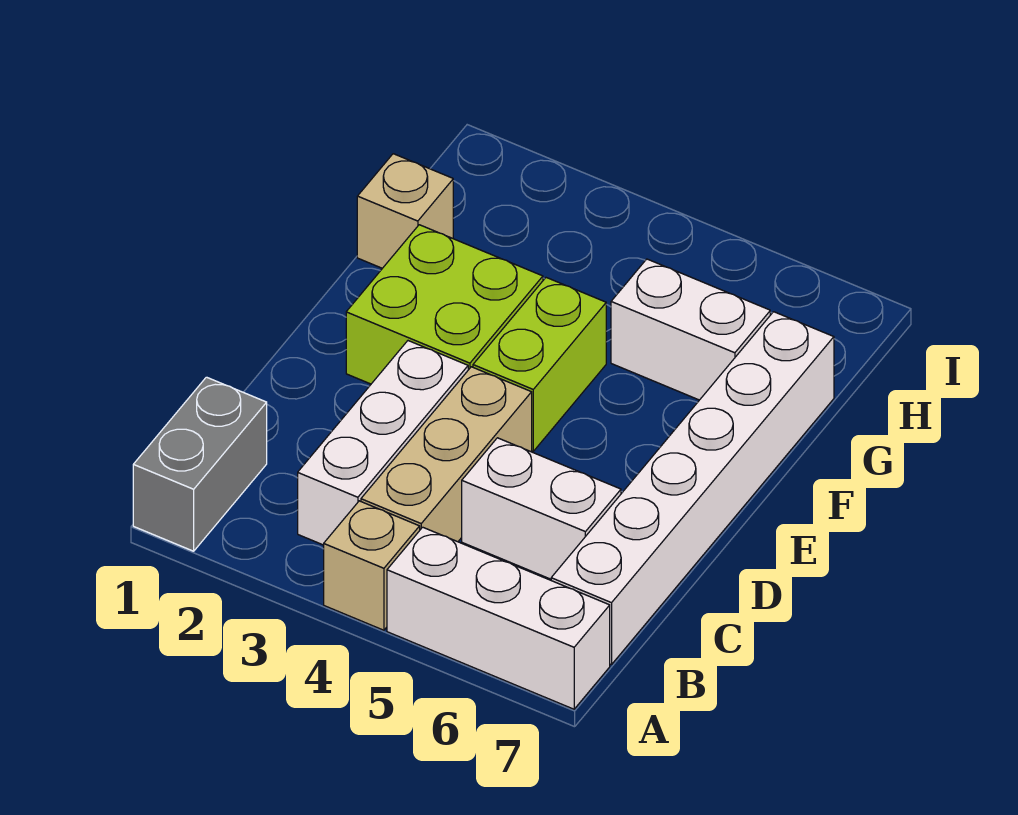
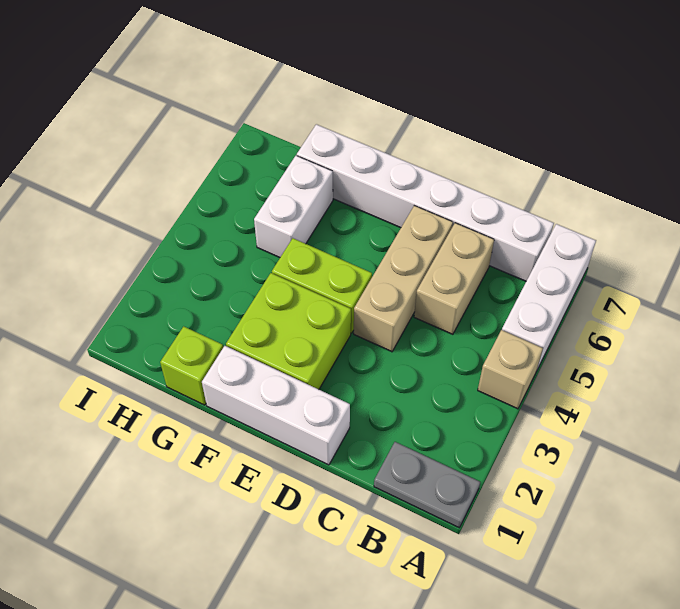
grey 1x2 brick [133,377,267,551] -> grey 1x2 plate [374,442,480,528]
white 1x3 brick [298,341,468,545] -> white 1x3 brick moved to [202,346,350,465]
tan 1x3 brick [361,367,532,542] -> tan 1x3 brick turned to [354,206,453,352]
white 1x2 brick [462,438,621,579] -> tan 1x2 brick [414,223,494,334]
tan 1x1 brick [357,154,453,268] -> lime 1x1 brick [160,326,223,405]

